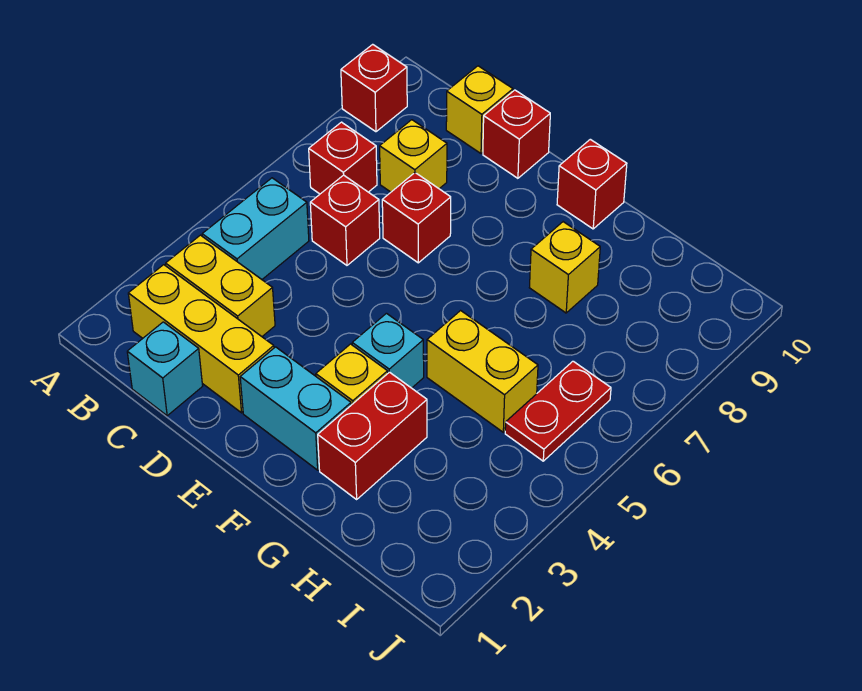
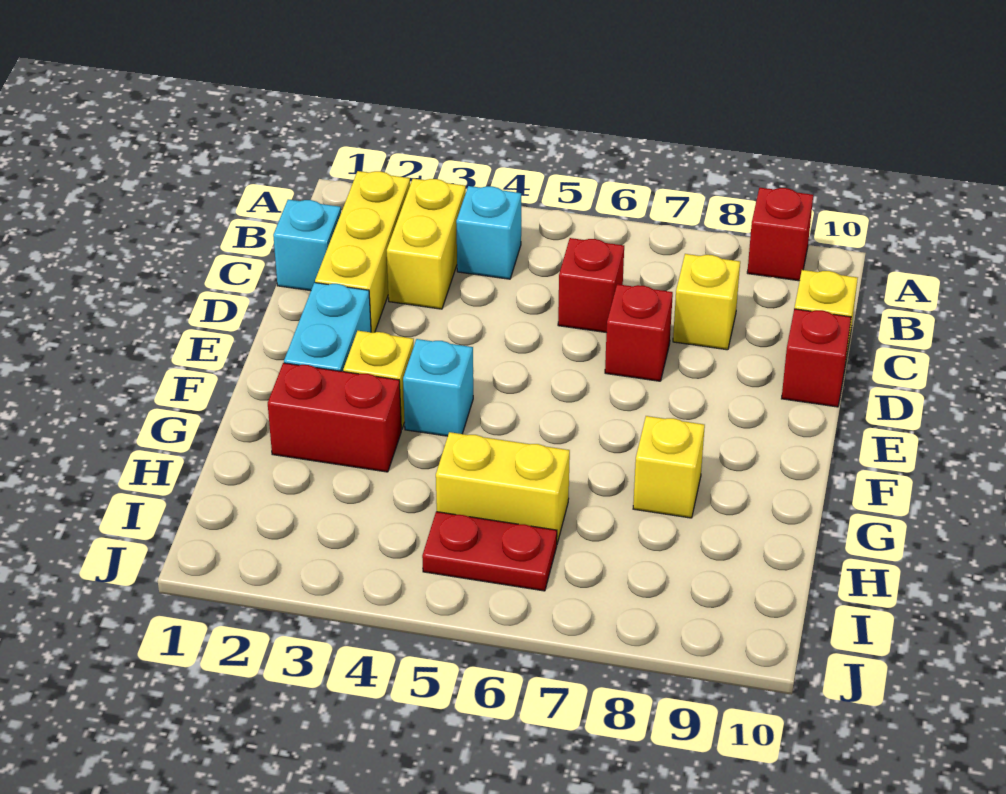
cyan 1x2 brick [202,178,309,279] -> cyan 1x1 brick [456,186,521,279]
red 1x1 brick [309,122,377,194] -> none
red 1x1 brick [557,139,627,229] -> none
yellow 1x2 brick [427,311,538,432] -> yellow 1x2 brick turned to [436,432,570,543]

